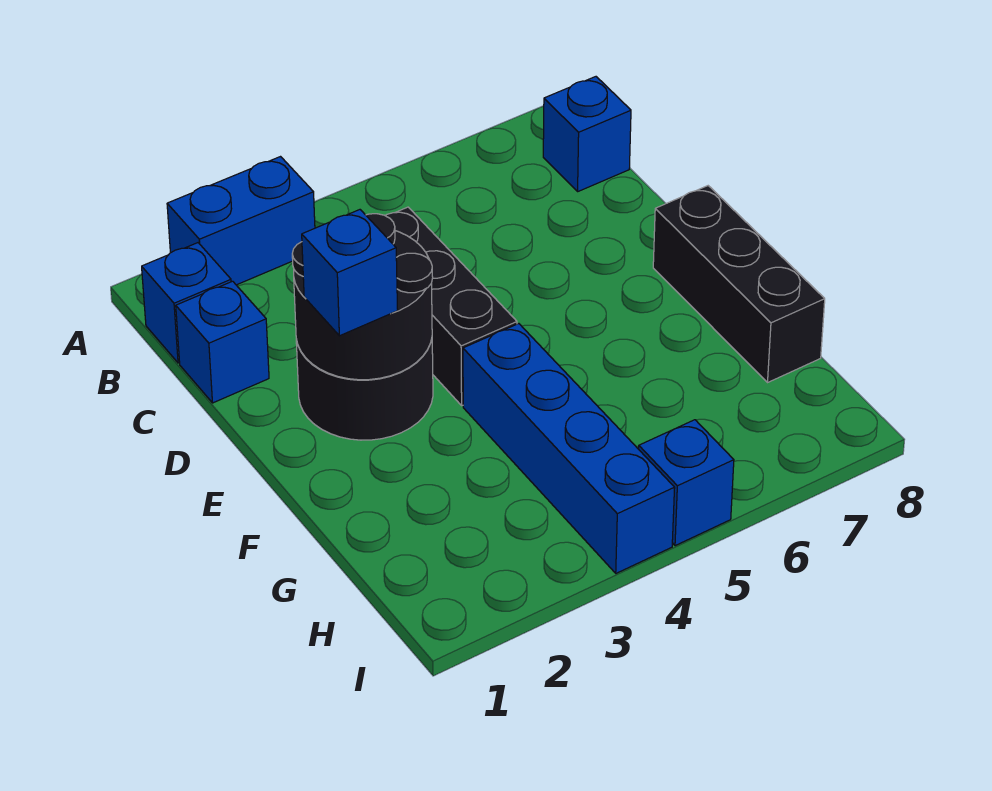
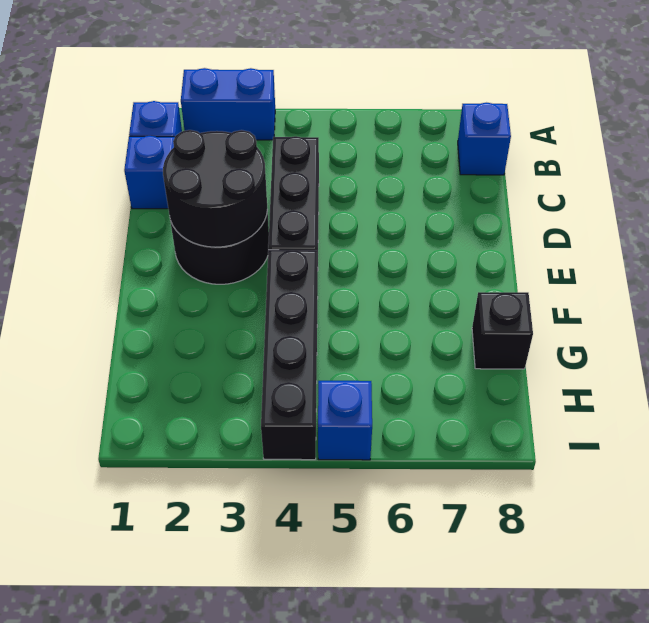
blue 1x1 brick [302,210,398,336] -> none
black 1x3 brick [653,186,825,382] -> black 1x1 brick [472,292,533,369]
blue 1x4 brick [463,324,675,573] -> black 1x4 brick [261,250,318,460]

